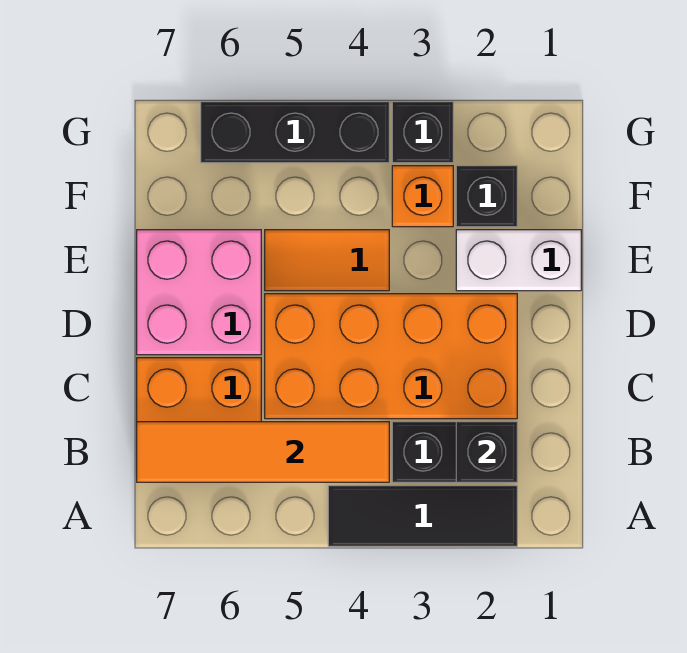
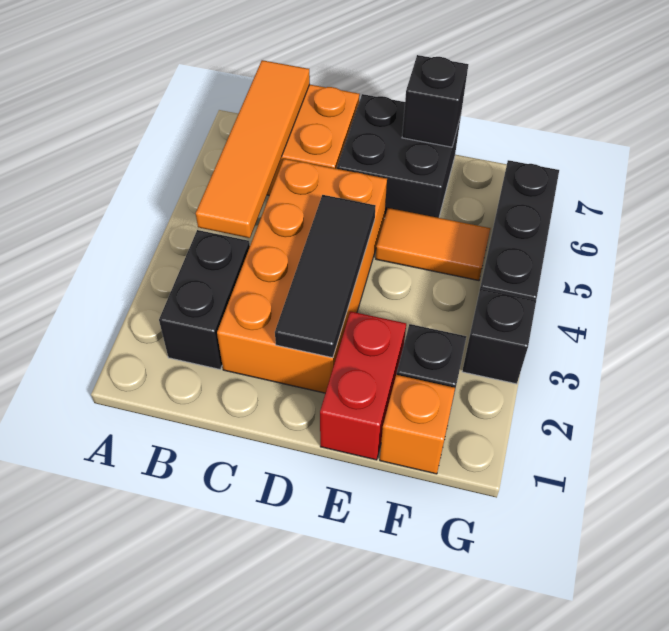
black 1x3 tile [328,486,517,546] -> black 1x3 tile moved to [275,195,375,358]
black 1x1 brick [456,422,517,482] -> black 1x1 brick moved to [402,55,468,147]
pink 2x2 brick [137,230,261,355] -> black 2x2 brick [337,94,461,218]
white 1x2 brick [456,230,581,291] -> red 1x2 brick [320,311,406,460]
orange 1x2 tile [265,230,389,291] -> orange 1x2 tile turned to [376,208,490,281]
orange 1x1 brick [392,166,453,227] -> orange 1x1 brick moved to [380,375,455,474]

